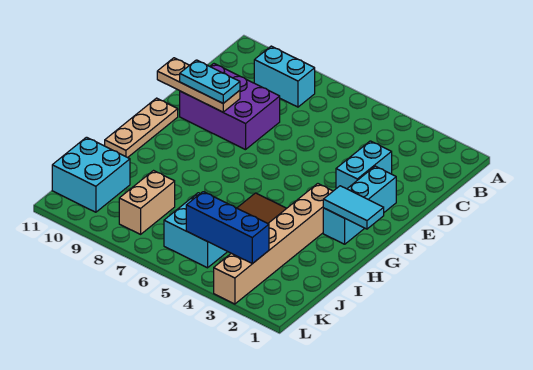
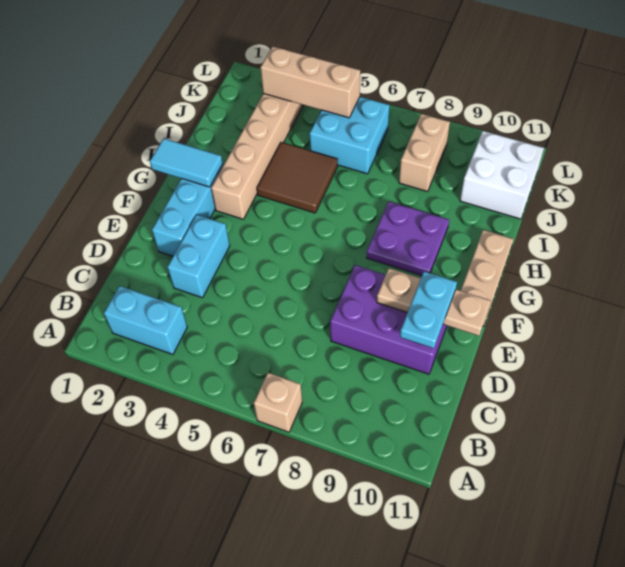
none -> tan 1x1 brick [254,373,302,432]
cyan 1x2 brick [254,46,315,107] -> cyan 1x2 brick moved to [104,286,187,354]
cyan 1x2 plate [180,60,240,103] -> cyan 1x2 plate turned to [400,271,457,348]
none -> purple 2x2 plate [367,202,449,276]
cyan 2x2 brick [52,137,130,212] -> white 2x2 brick [460,131,544,219]
blue 1x3 brick [186,192,269,264] -> tan 1x3 brick [260,46,360,118]

